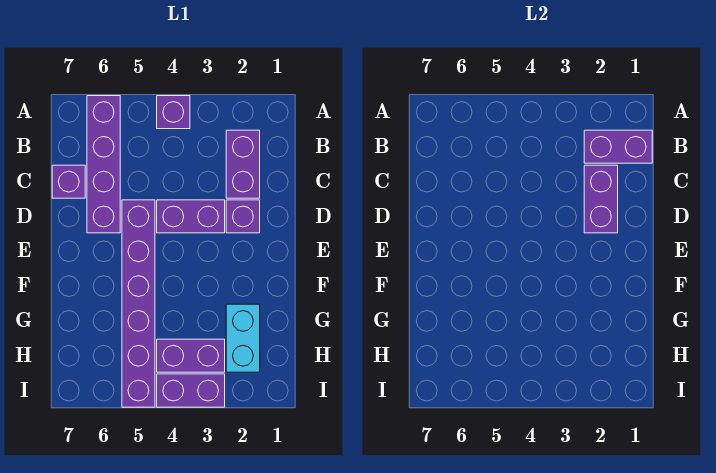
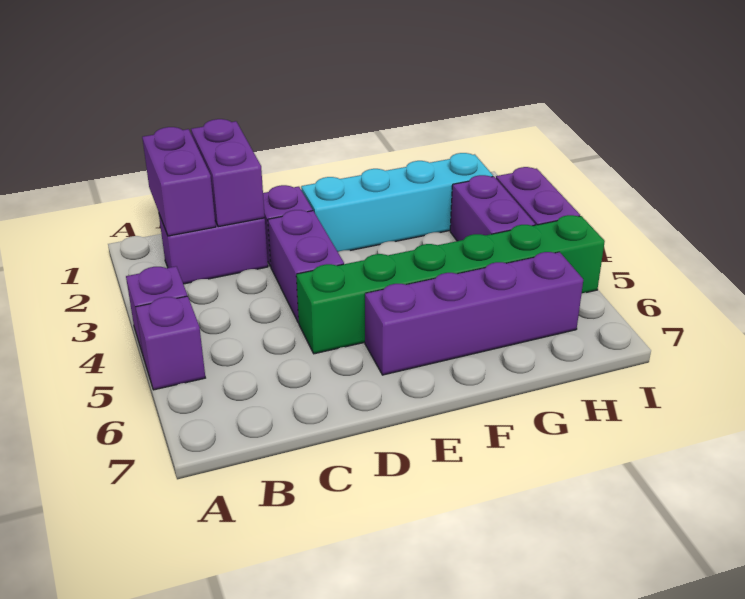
purple 1x4 brick [87,96,120,233] -> purple 1x4 brick moved to [365,252,583,375]
purple 1x2 brick [584,165,618,233] -> purple 1x2 brick turned to [191,119,265,227]
purple 1x1 brick [52,165,85,198] -> purple 1x1 brick moved to [135,296,205,390]
purple 1x6 brick [122,200,155,407] -> green 1x6 brick [296,215,605,354]
cyan 1x2 brick [226,304,260,372] -> cyan 1x4 brick [301,153,493,252]

